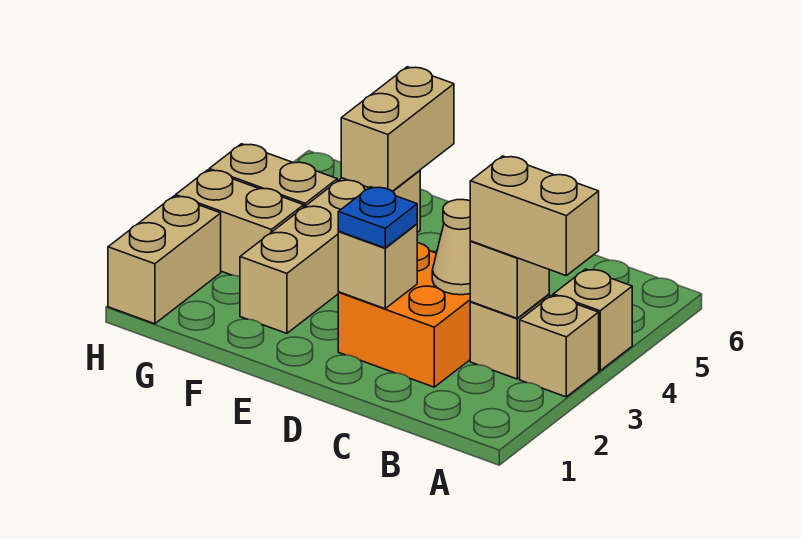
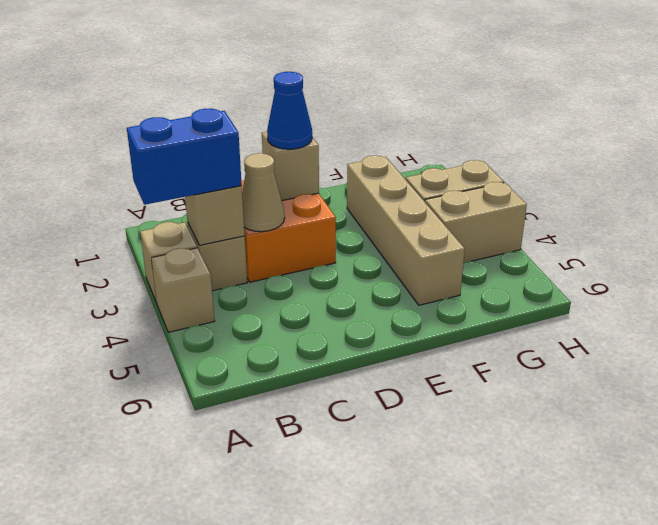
tan 1x2 brick [470,156,599,276] -> blue 1x2 brick [127,109,242,205]
blue 1x1 plate [338,187,417,248] -> blue 1x1 cone [267,72,312,149]
tan 1x2 brick [341,67,454,191] -> none
tan 1x2 brick [108,196,221,324] -> none

